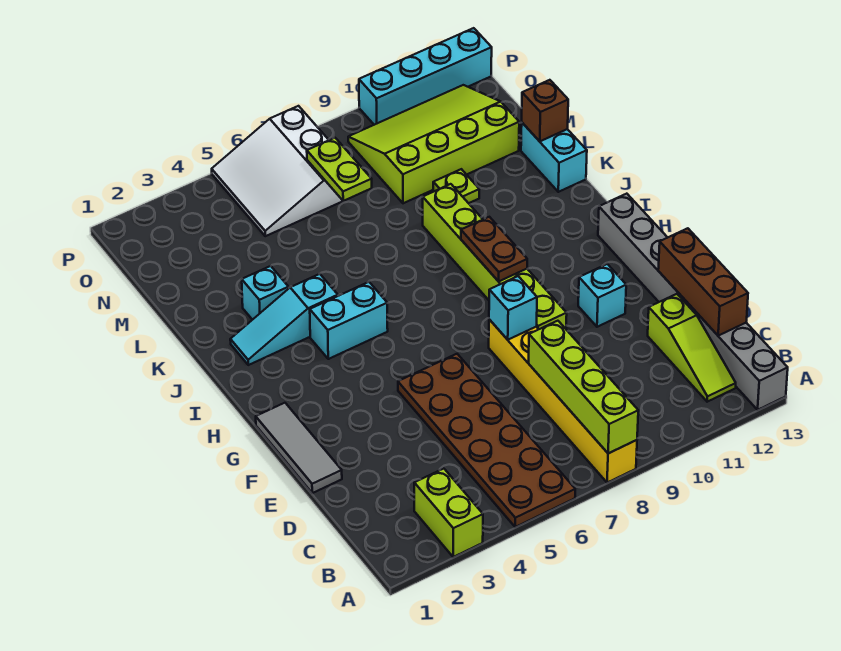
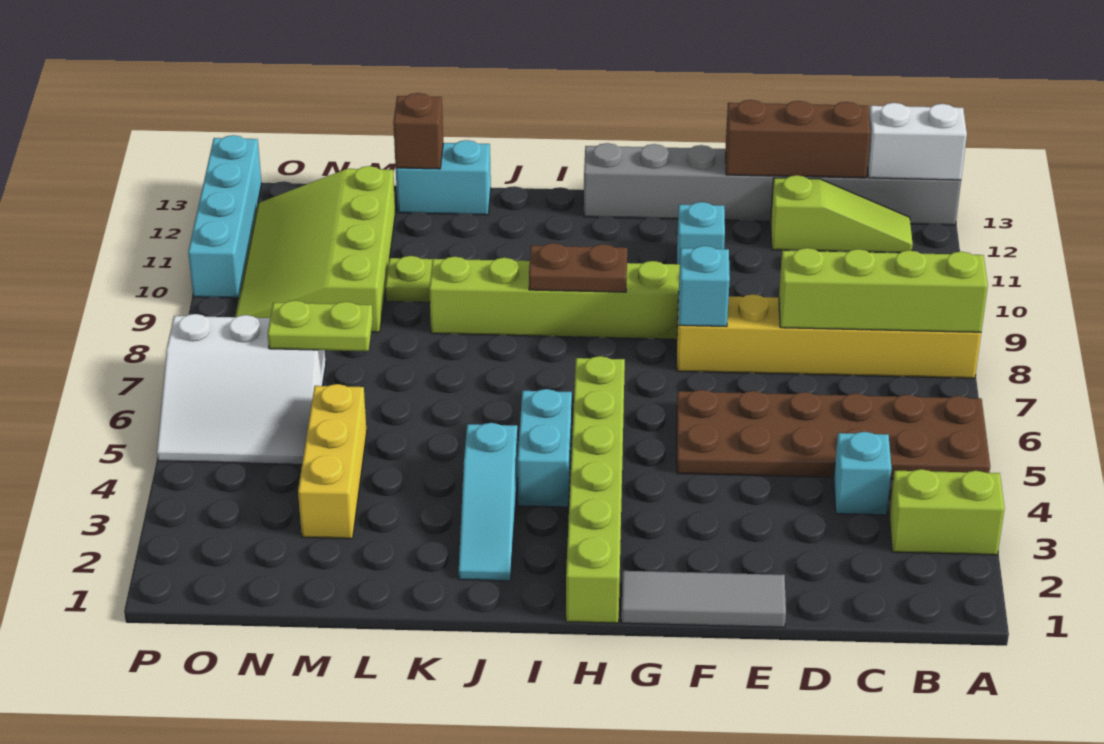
none -> white 1x2 brick [867,103,967,180]
none -> lime 1x6 brick [566,356,625,623]
cyan 1x1 brick [242,266,289,320] -> cyan 1x1 brick moved to [834,432,892,515]
none -> yellow 1x3 brick [298,384,367,539]

